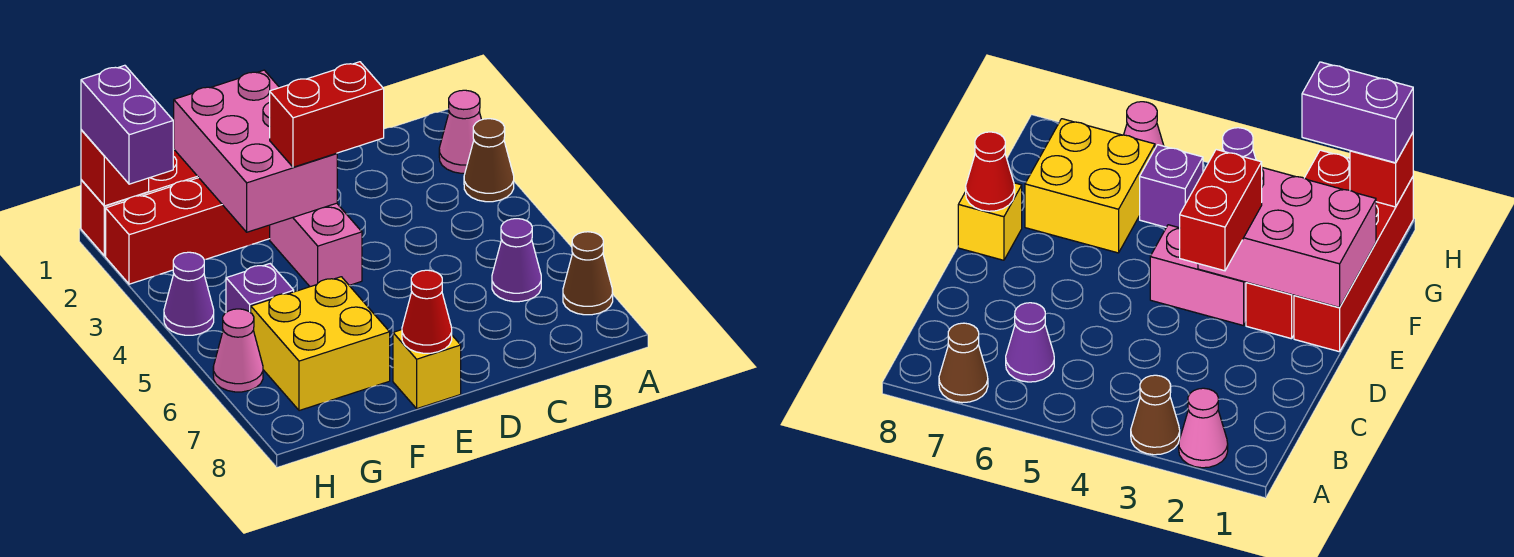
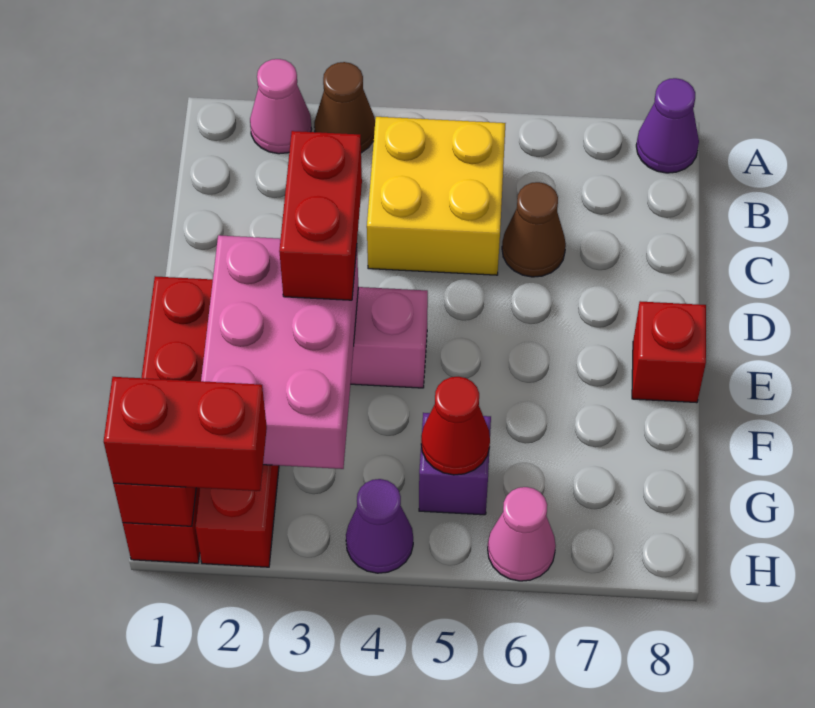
brown 1x1 cone [563,232,613,315] -> brown 1x1 cone moved to [502,182,566,277]
purple 1x1 cone [492,219,541,302] -> purple 1x1 cone moved to [636,78,699,173]
pink 2x3 brick [174,70,337,232] -> pink 2x3 brick turned to [201,235,358,469]
yellow 1x1 brick [393,330,461,409] -> red 1x1 brick [632,301,706,403]
red 1x1 cone [402,270,452,353] -> red 1x1 cone moved to [421,377,490,475]
yellow 2x2 brick [251,277,390,411] -> yellow 2x2 brick moved to [367,117,506,275]
purple 1x2 brick [81,65,173,184] -> red 1x2 brick [104,377,267,491]

